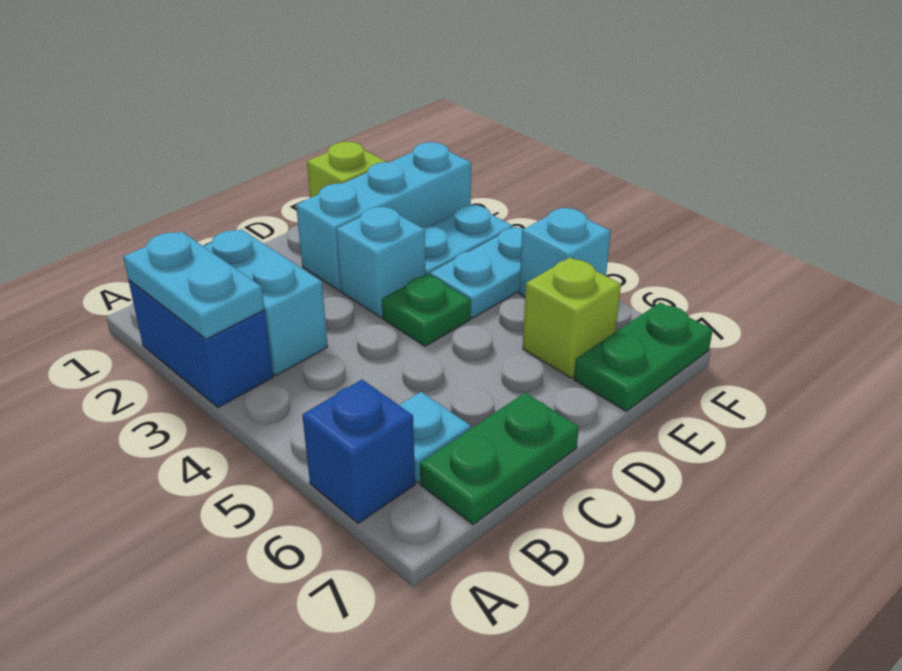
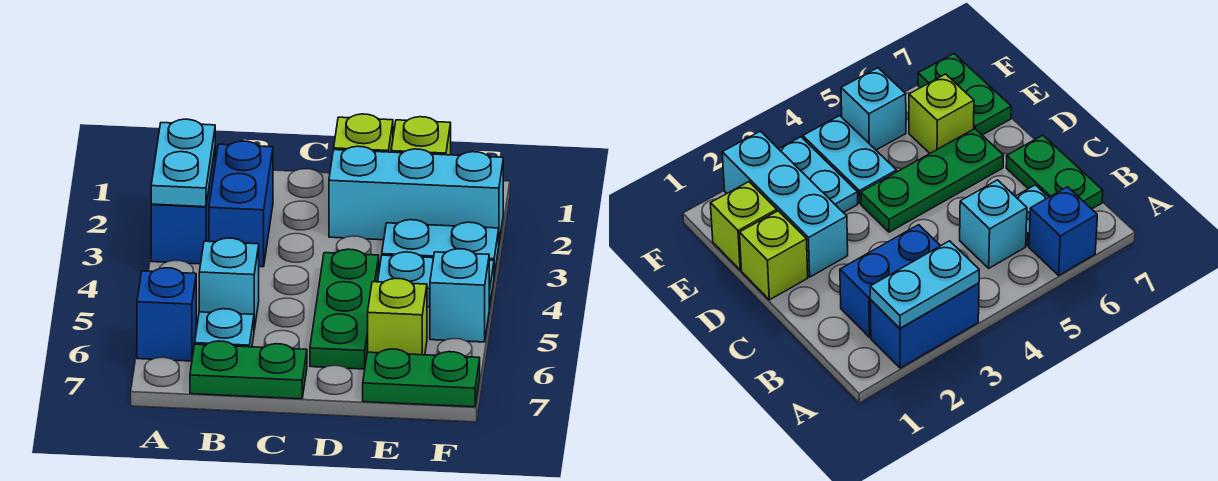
cyan 1x2 brick [204,229,328,375] -> blue 1x2 brick [209,141,273,267]
none -> lime 1x1 brick [334,114,393,152]
cyan 1x1 brick [337,206,426,317] -> cyan 1x1 brick moved to [199,238,259,330]
green 1x1 plate [382,274,471,346] -> green 1x3 plate [310,249,379,369]

